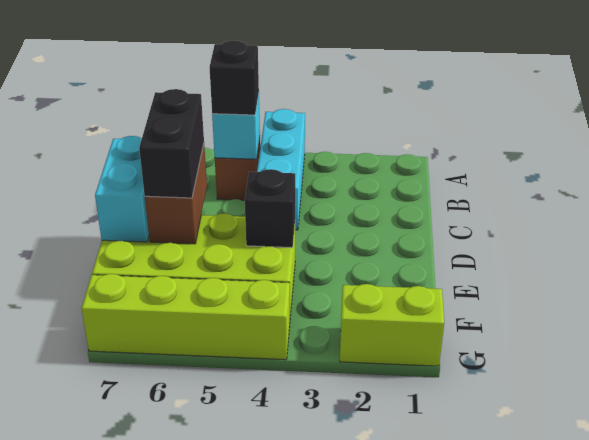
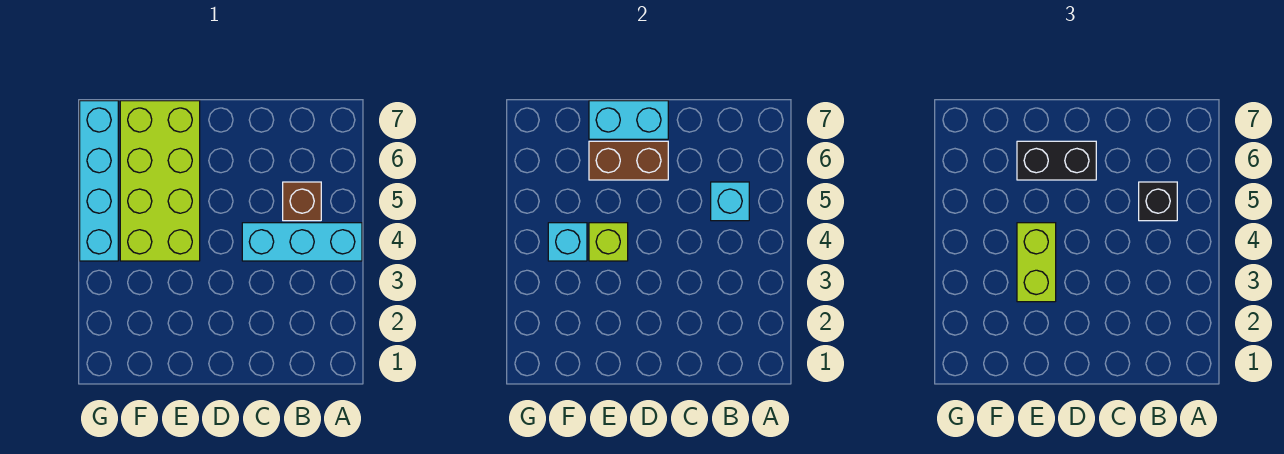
black 1x1 brick [245,169,295,248] -> lime 1x1 brick [589,223,628,261]
none -> cyan 1x1 brick [548,223,587,261]
lime 1x2 brick [340,284,444,366] -> lime 1x2 brick moved to [1017,223,1056,302]
lime 1x4 brick [82,274,290,360] -> cyan 1x4 brick [80,101,118,261]

